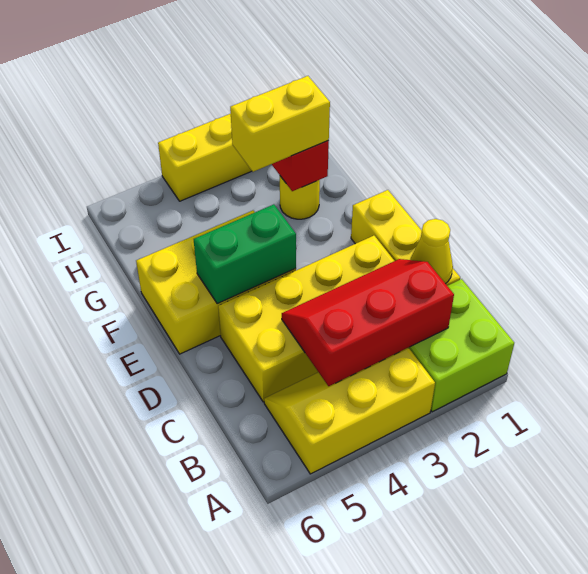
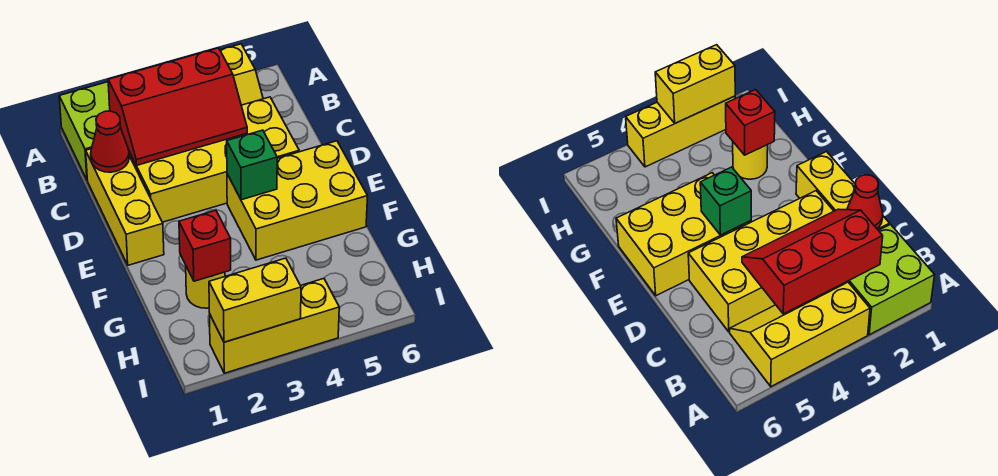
yellow 1x1 cone [410,219,453,284] -> red 1x1 cone [91,111,129,172]
green 1x2 brick [194,204,296,304] -> green 1x1 brick [227,130,277,200]
yellow 1x2 brick [230,76,330,172] -> yellow 1x2 brick moved to [209,258,301,342]

